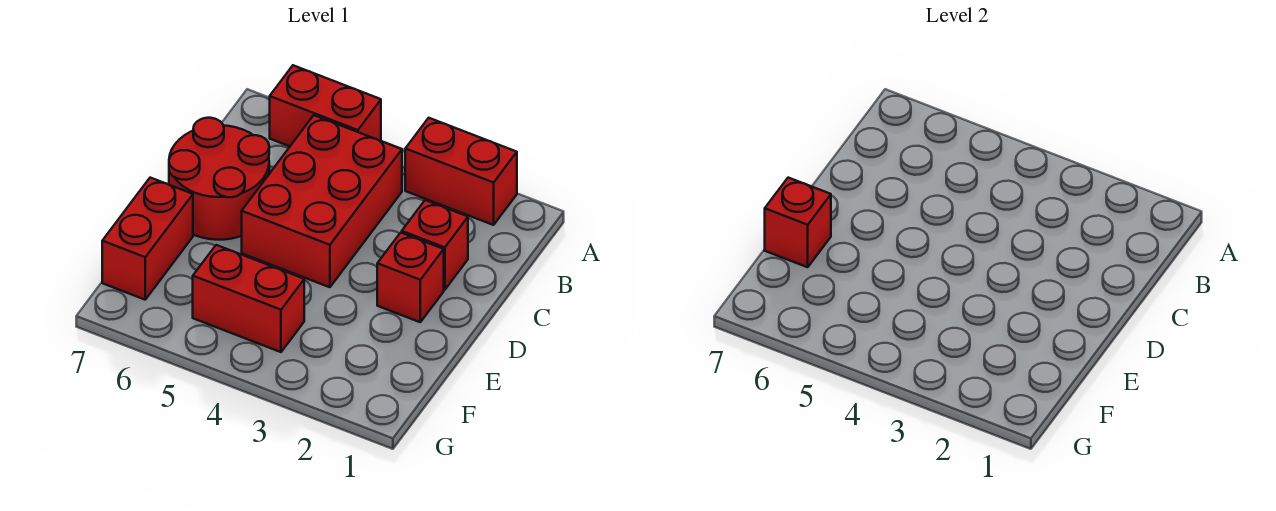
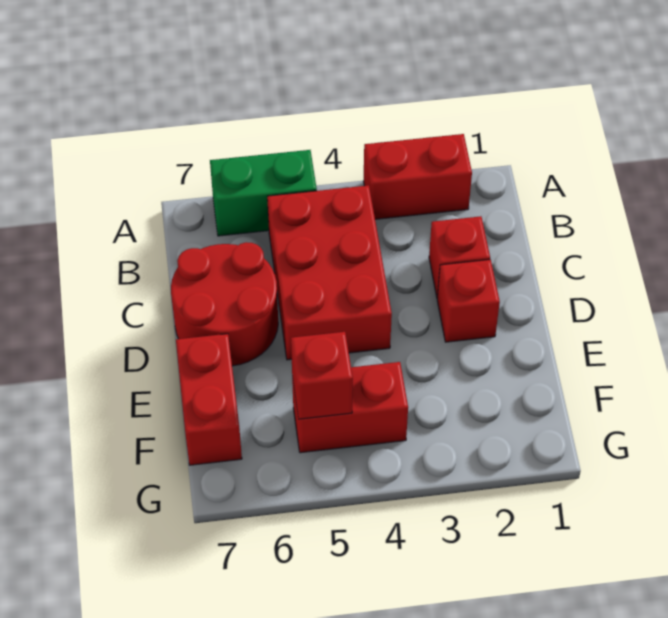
red 1x2 brick [270,65,381,146] -> green 1x2 brick [210,150,317,236]
red 1x1 brick [765,178,831,267] -> red 1x1 brick moved to [291,332,353,419]

